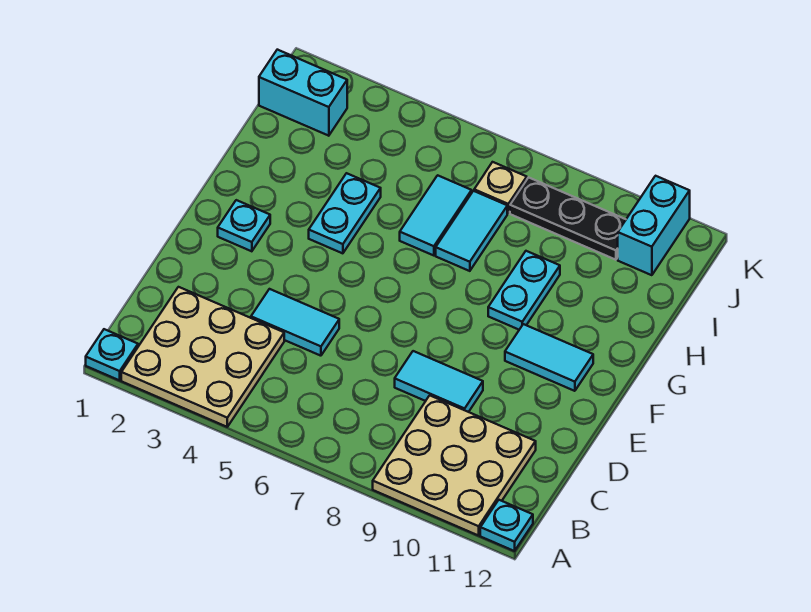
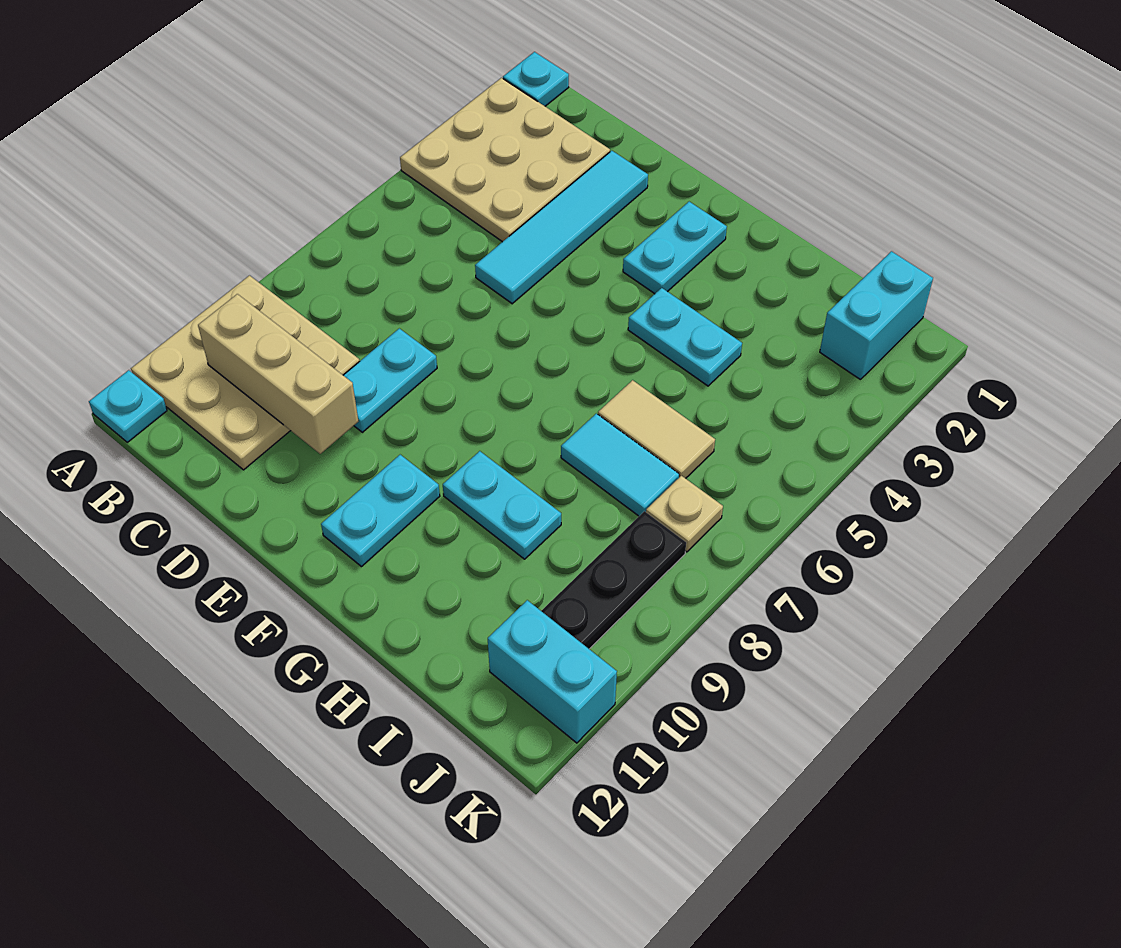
none -> tan 1x3 brick [198,294,358,454]
cyan 1x2 tile [251,289,339,356] -> cyan 1x4 tile [475,151,648,304]
cyan 1x2 tile [395,351,483,412] -> cyan 1x2 plate [343,328,437,432]
cyan 1x1 plate [218,200,270,251] -> cyan 1x2 plate [623,202,727,294]
cyan 1x2 tile [505,324,593,391] -> cyan 1x2 plate [321,455,440,567]
cyan 1x2 tile [400,175,472,256] -> tan 1x2 tile [598,380,715,478]

